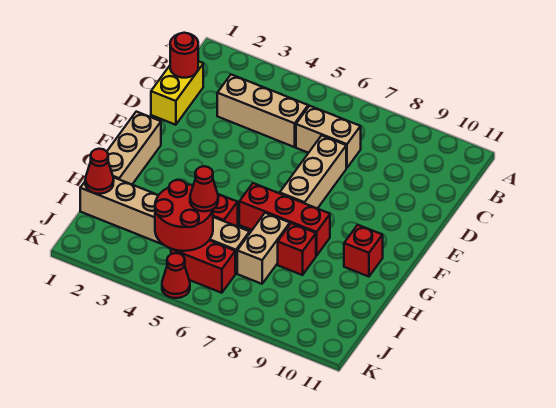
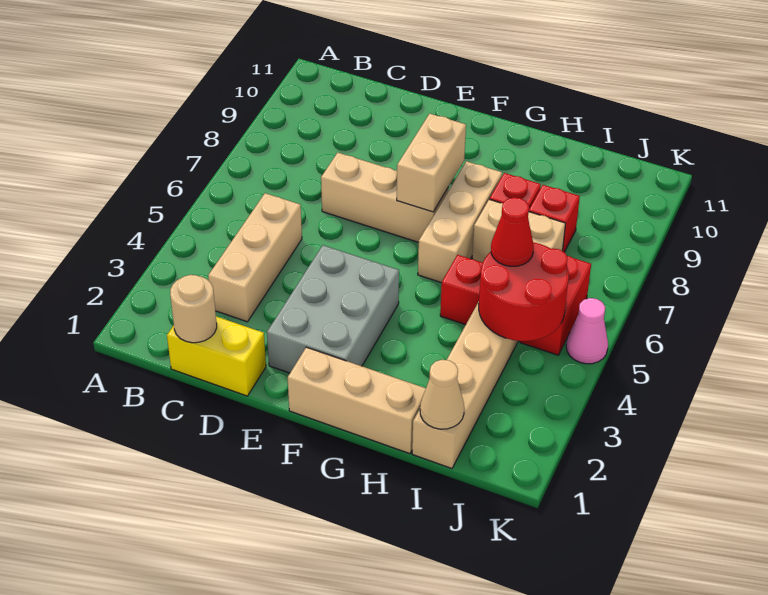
red 1x1 round brick [170,33,198,78] -> tan 1x1 round brick [170,275,217,343]
tan 1x2 brick [296,106,361,168] -> tan 1x2 brick moved to [397,114,466,212]
none -> grey 2x3 brick [267,245,399,373]
red 1x3 brick [239,183,330,256] -> tan 1x3 brick [418,161,502,283]
red 1x1 brick [344,225,383,277] -> red 1x1 brick moved to [529,185,580,252]
red 1x1 cone [85,149,114,194] -> tan 1x1 cone [420,360,464,429]
red 1x1 cone [162,253,190,298] -> pink 1x1 cone [566,298,608,364]

